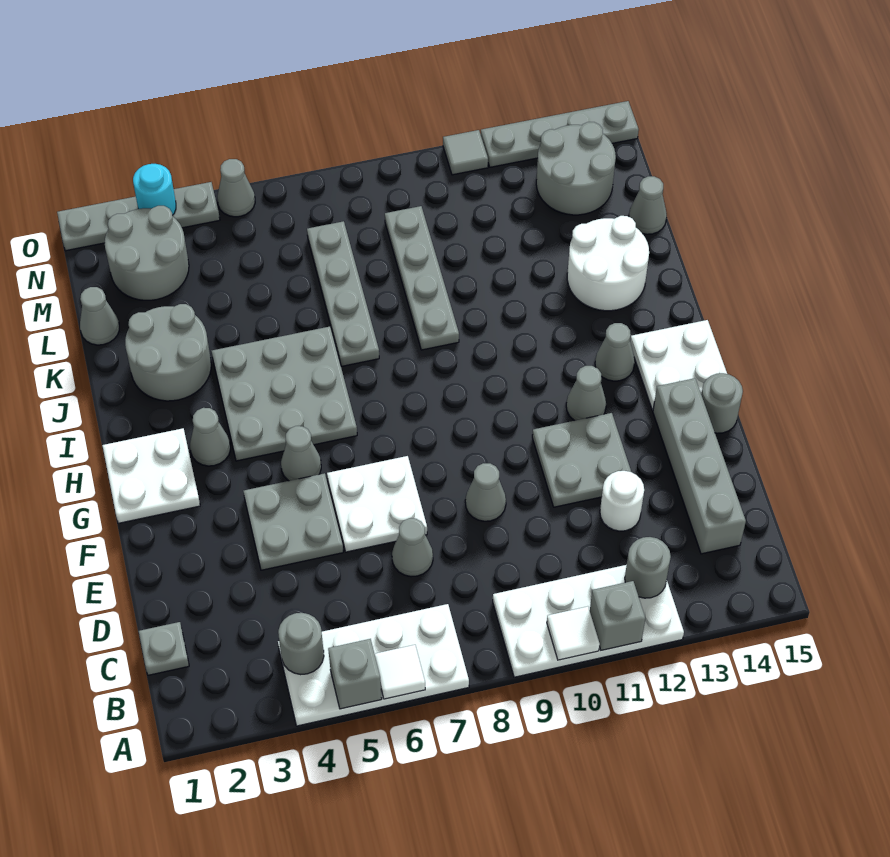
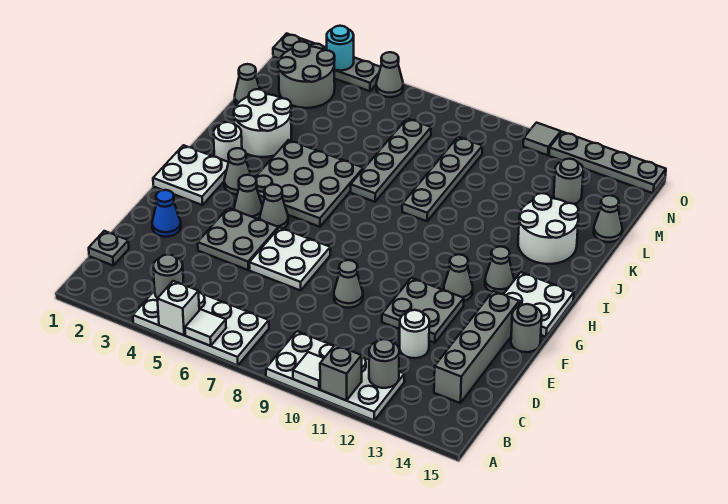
grey 1x1 brick [328,639,382,709] -> white 1x1 brick [157,281,199,335]
grey 1x1 cone [392,518,433,577] -> grey 1x1 cone moved to [234,175,262,219]
none -> blue 1x1 cone [152,190,181,237]
none -> white 1x1 round brick [213,122,242,162]
grey 2x2 round brick [125,304,211,401] -> white 2x2 round brick [234,89,291,157]
grey 2x2 round brick [536,122,616,215] -> grey 1x1 round brick [554,159,583,204]

